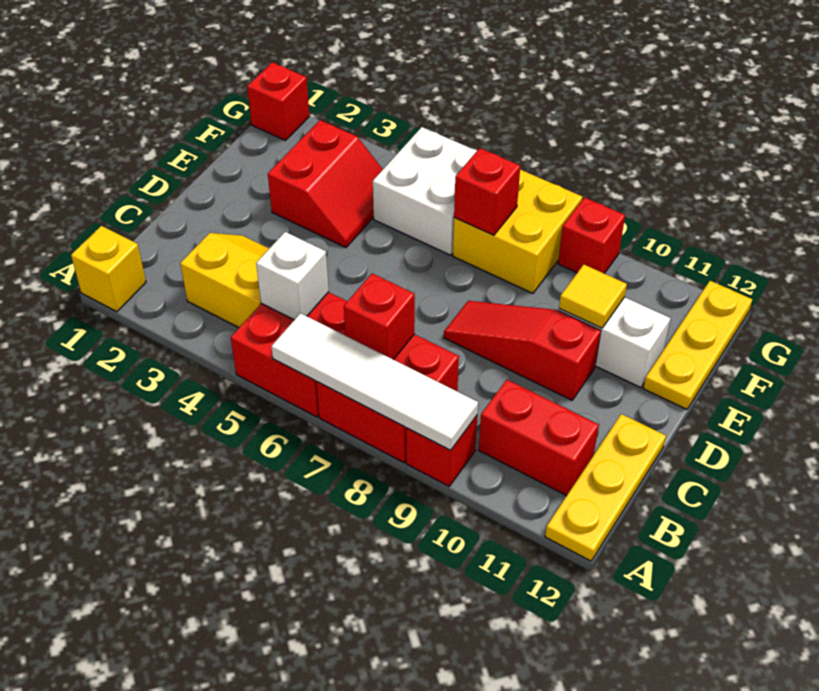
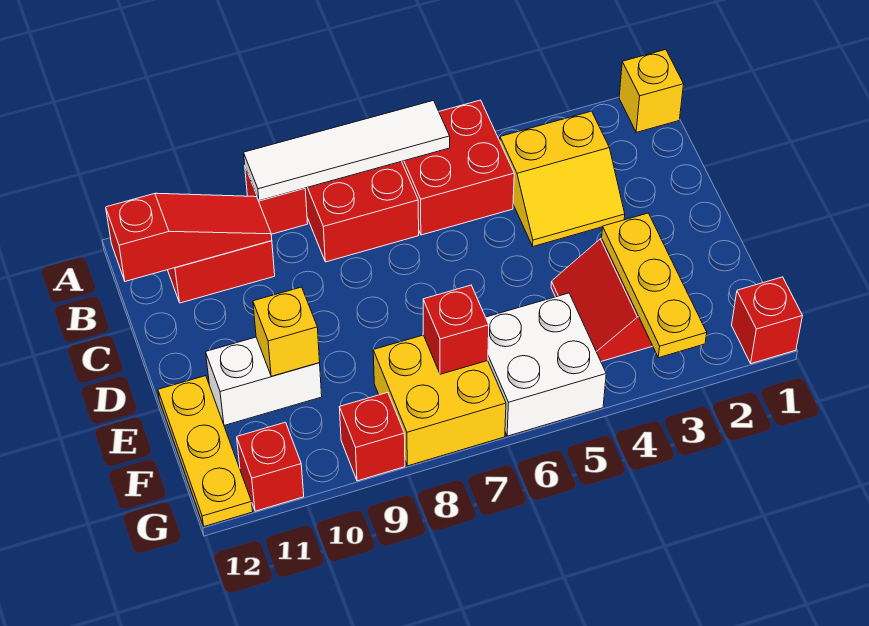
yellow 1x3 plate [545,414,666,561] -> yellow 1x3 plate moved to [602,213,707,358]
white 1x1 brick [256,232,329,320] -> none
red 1x1 brick [344,273,415,360] -> red 1x1 brick moved to [237,422,304,511]
red 1x3 slope [444,301,601,400] -> red 1x3 slope moved to [106,193,272,281]
yellow 1x1 tile [559,265,627,328] -> yellow 1x1 brick [253,287,320,376]

